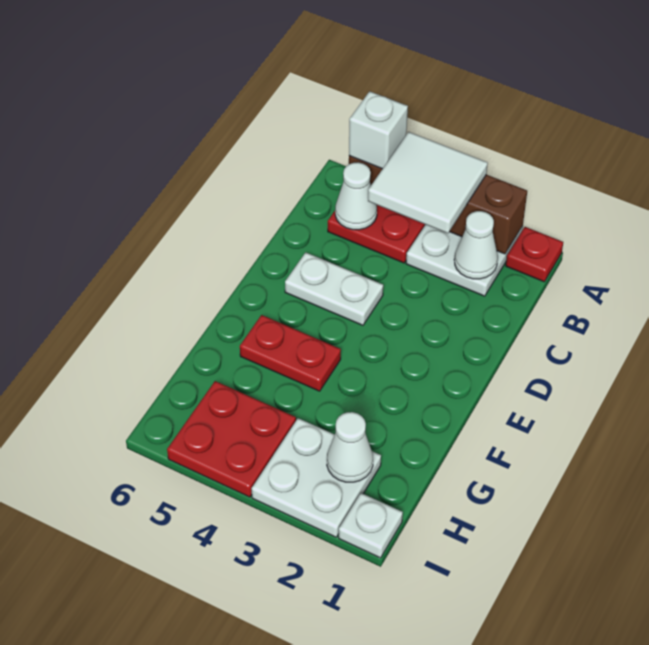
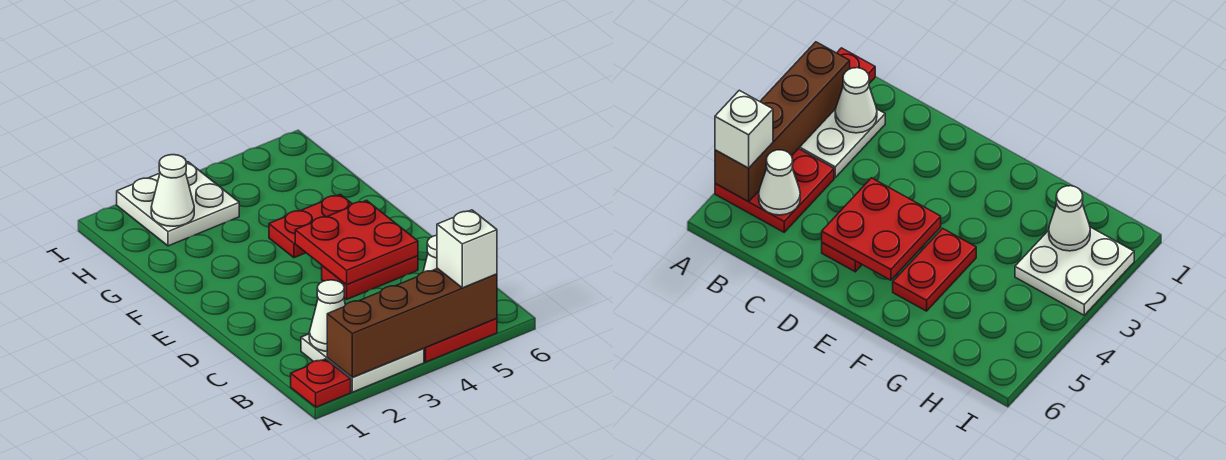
white 2x2 tile [368,132,488,233] -> none
white 1x2 plate [285,252,383,325] -> red 1x2 plate [322,256,418,299]
red 2x2 plate [167,381,296,497] -> red 2x2 plate moved to [295,200,418,284]
white 1x1 plate [339,493,403,558] -> none

